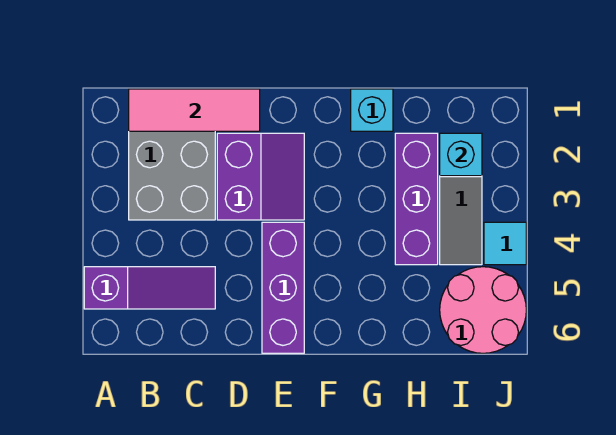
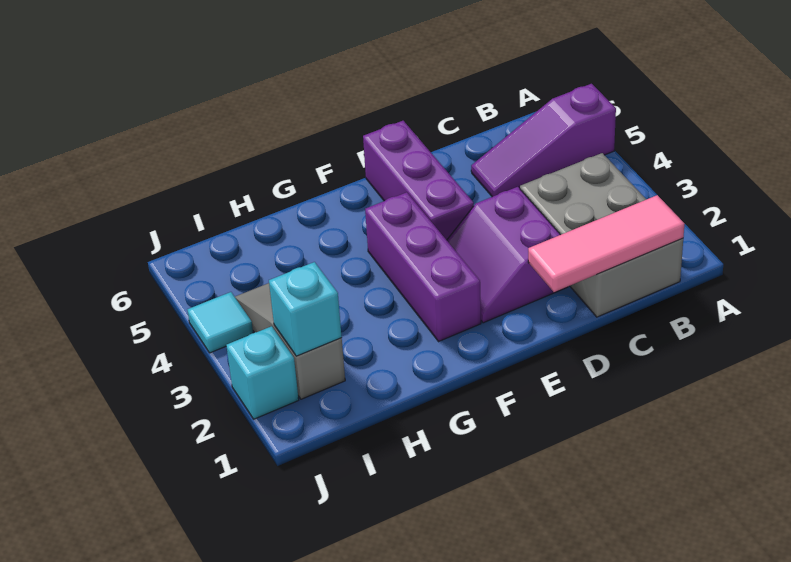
cyan 1x1 brick [351,89,393,131] -> cyan 1x1 brick moved to [226,326,299,419]
purple 1x3 brick [395,133,438,265] -> purple 1x3 brick moved to [365,192,481,341]
pink 2x2 round brick [440,267,526,353] -> none

